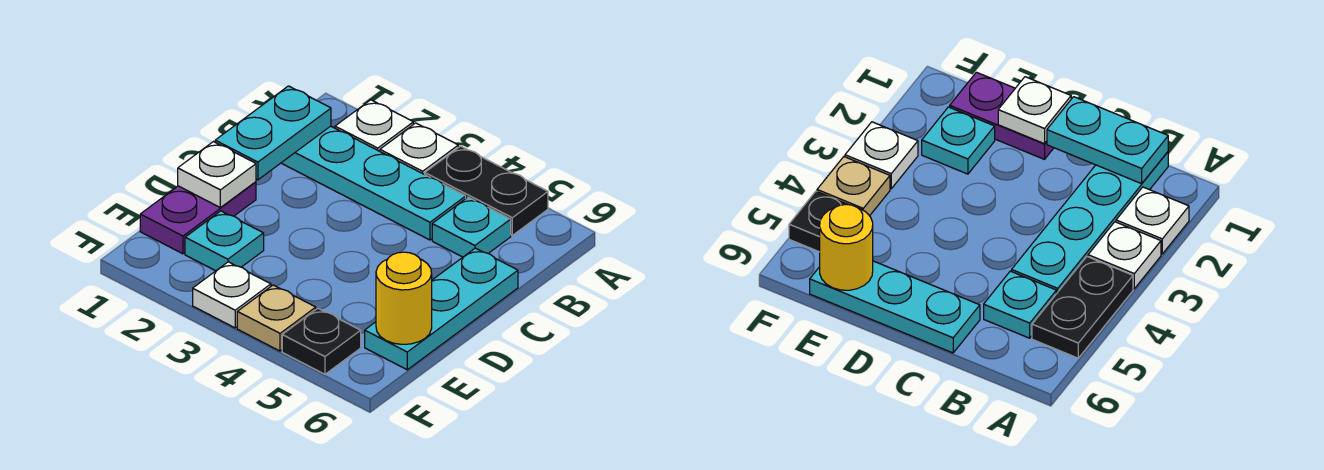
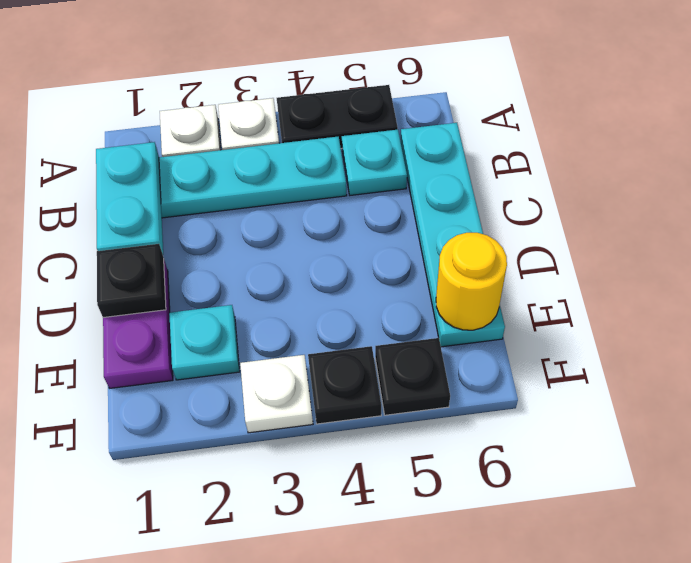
cyan 1x3 plate [365,248,518,370] -> cyan 1x4 plate [401,123,505,347]
white 1x1 plate [178,142,256,208] -> black 1x1 plate [97,244,166,318]
tan 1x1 plate [237,285,316,351] -> black 1x1 plate [308,346,381,424]

